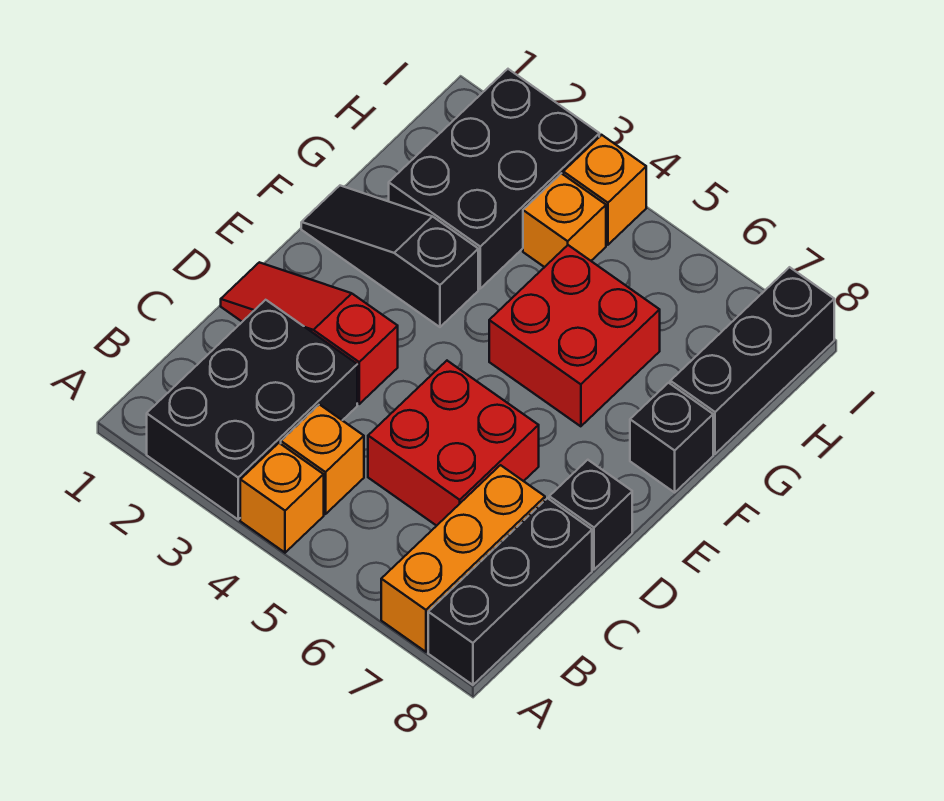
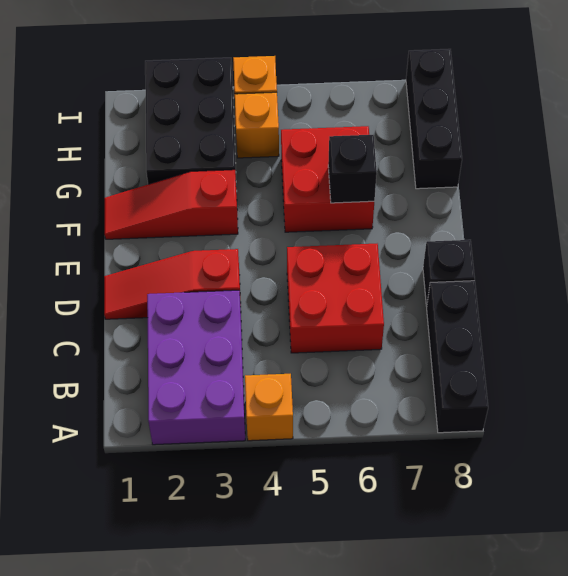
black 2x3 brick [147,300,357,519] -> purple 2x3 brick [147,290,245,445]
orange 1x3 brick [381,465,545,652] -> none
orange 1x1 brick [281,404,364,514] -> none
black 1x3 slope [301,186,478,327] -> red 1x3 slope [105,170,238,239]
black 1x1 brick [630,383,713,492] -> black 1x1 brick moved to [328,135,377,203]

